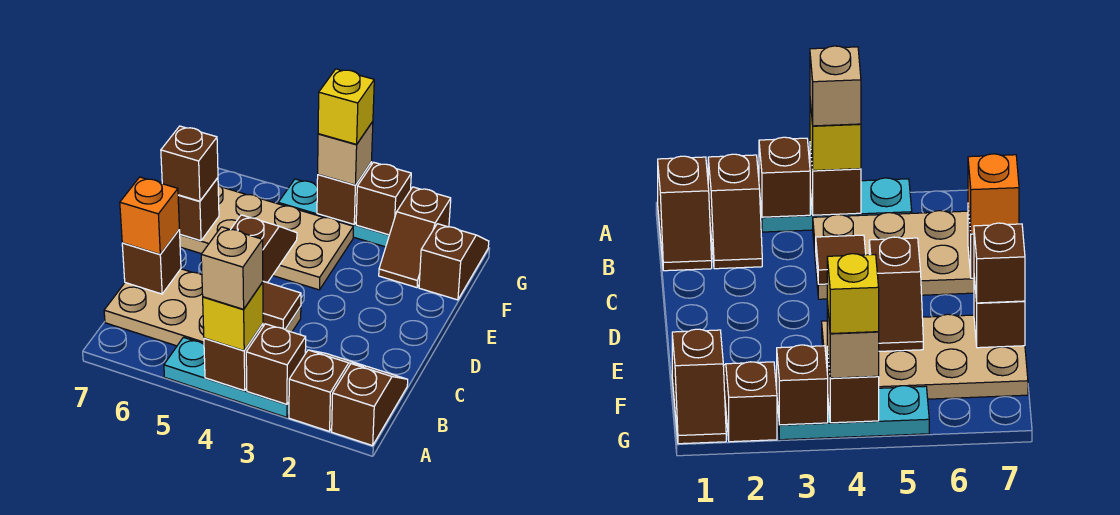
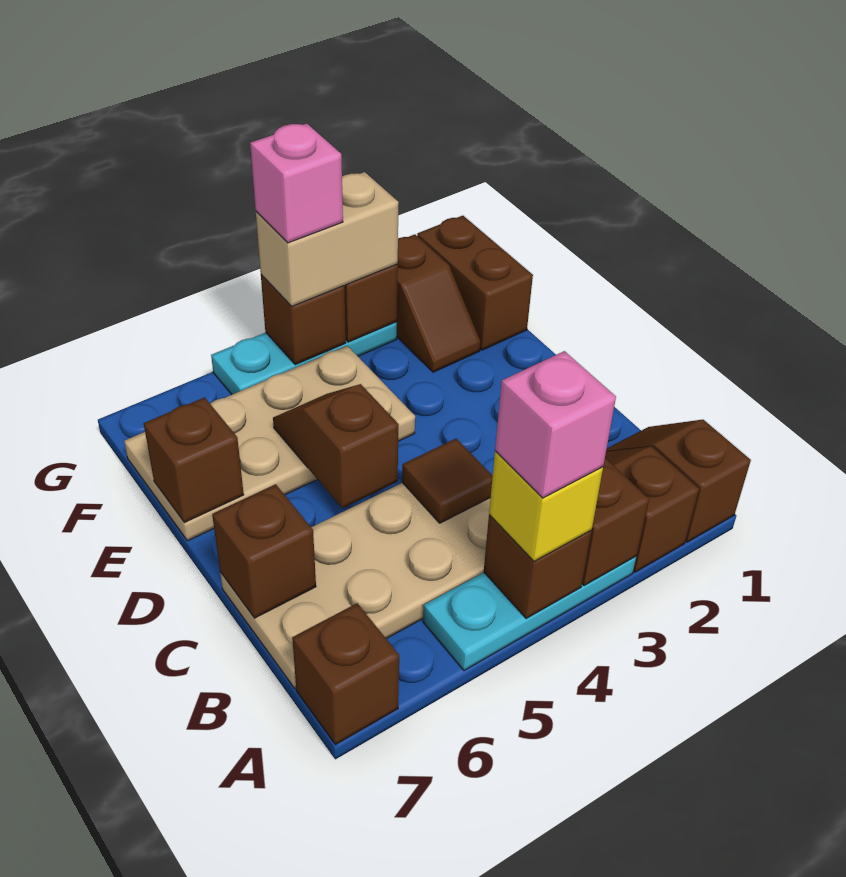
tan 1x1 brick [201,227,263,309] -> pink 1x1 brick [495,351,616,498]
orange 1x1 brick [120,177,179,254] -> none
brown 1x1 brick [161,126,218,201] -> brown 1x1 brick moved to [292,603,399,745]
brown 1x2 slope [419,224,489,300] -> brown 1x2 brick [417,216,533,350]
tan 1x1 brick [318,122,373,185] -> tan 1x2 brick [256,172,399,306]
yellow 1x1 brick [318,69,374,144] -> pink 1x1 brick [250,123,343,243]

